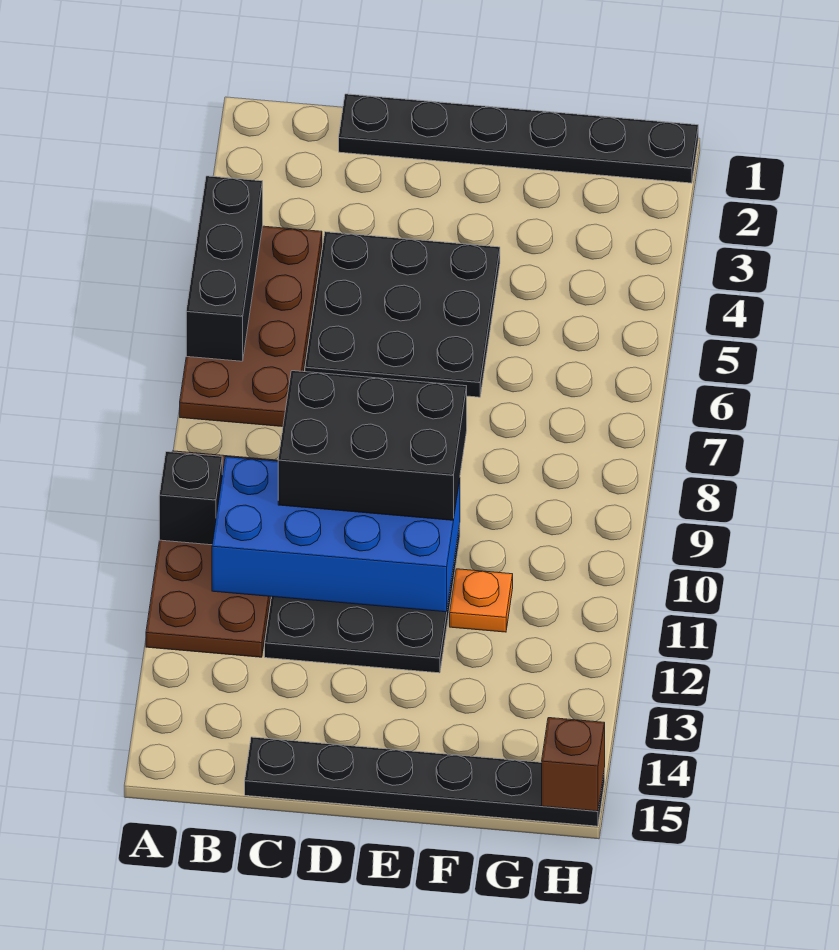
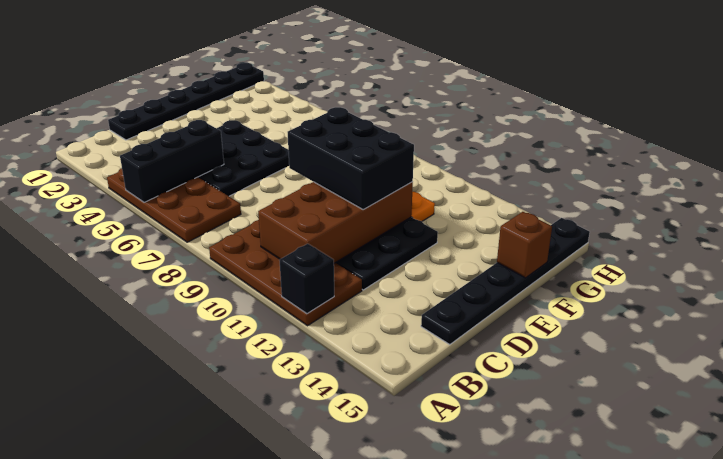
black 1x3 brick [186,176,263,361] -> black 1x3 brick turned to [120,120,224,202]
black 1x1 brick [159,452,222,545] -> black 1x1 brick moved to [279,244,334,314]
blue 2x4 brick [212,457,460,612] -> brown 2x4 brick [258,182,413,263]
black 2x3 brick [278,371,467,520] -> black 2x3 brick turned to [288,107,414,209]
brown 1x1 brick [542,718,605,811] -> brown 1x1 brick moved to [497,212,552,278]

